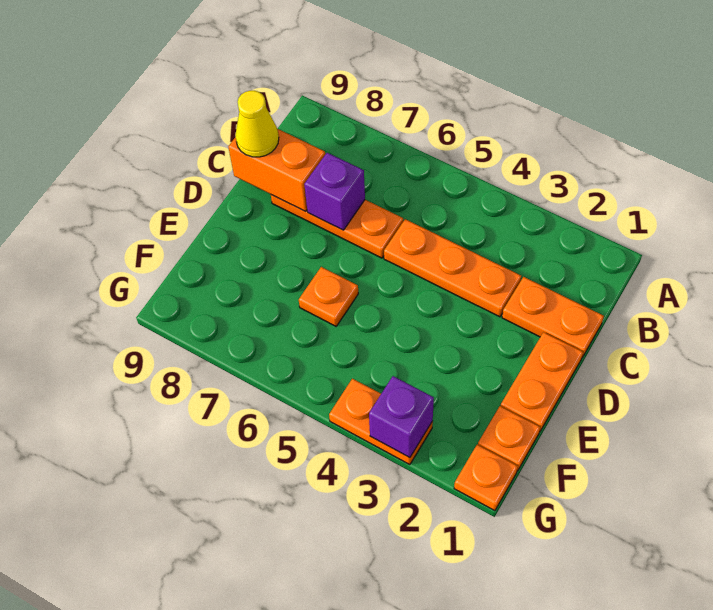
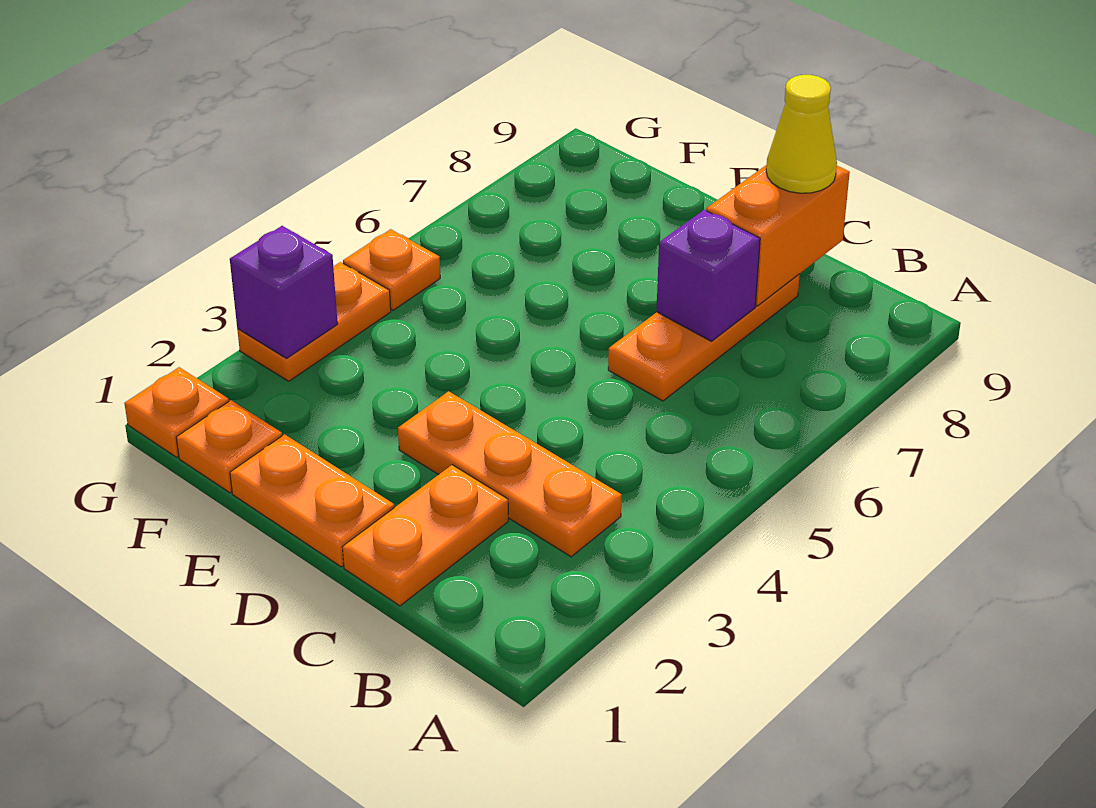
orange 1x3 plate [384,219,521,317] -> orange 1x3 plate turned to [398,391,622,557]
orange 1x1 plate [299,267,358,326] -> orange 1x1 plate moved to [343,229,440,310]

